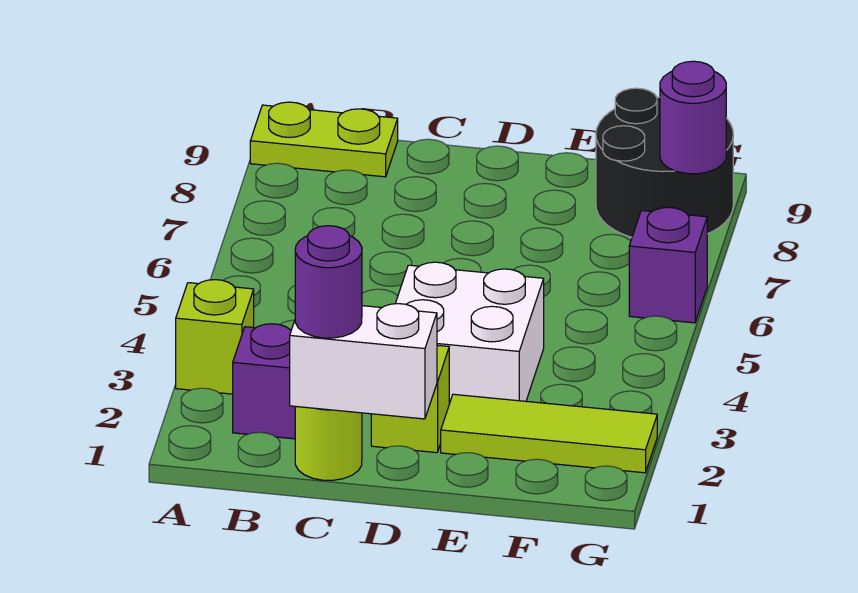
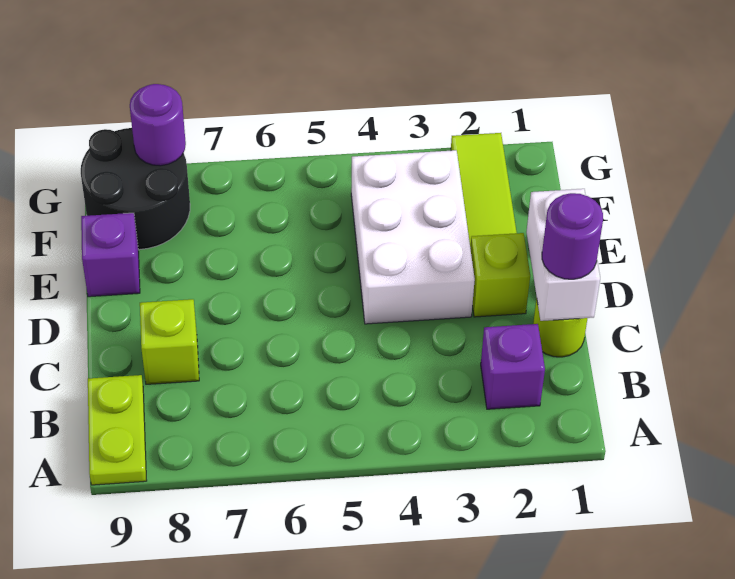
lime 1x1 brick [176,280,254,394] -> lime 1x1 brick moved to [140,299,199,384]
white 2x2 brick [395,262,544,404] -> white 2x3 brick [351,150,475,324]
purple 1x1 brick [629,207,707,323] -> purple 1x1 brick moved to [81,213,140,297]

